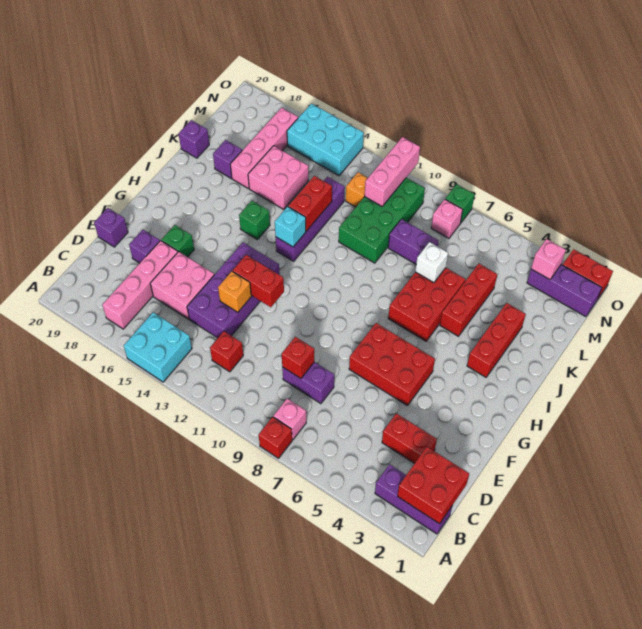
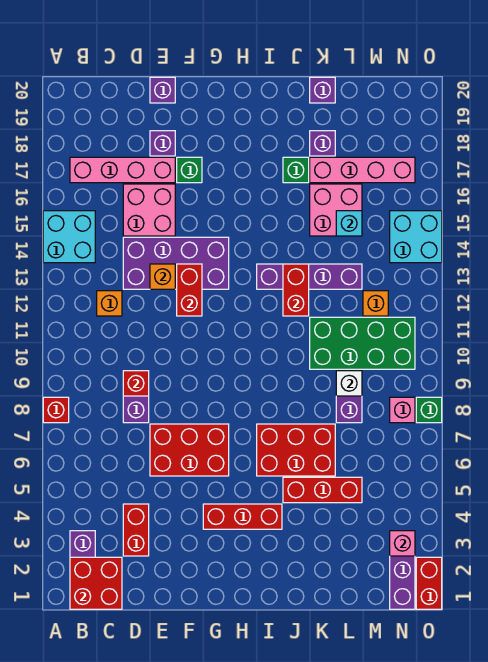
pink 1x1 brick [273,399,306,440] -> none
red 1x1 brick [210,331,243,372] -> orange 1x1 brick [97,291,122,316]
red 2x3 brick [349,323,435,406] -> red 2x3 brick turned to [150,424,229,476]
red 1x3 brick [467,303,526,377] -> red 1x3 brick moved to [203,504,282,529]
cyan 1x1 brick [275,207,306,247] -> cyan 1x1 brick moved to [336,211,362,236]
green 1x1 brick [239,201,270,239] -> green 1x1 brick moved to [283,157,309,183]
red 1x2 brick [288,176,332,231] -> red 1x2 brick turned to [283,264,309,316]
white 1x1 brick [415,242,448,283] -> white 1x1 brick moved to [336,371,362,396]
pink 1x3 brick [365,137,420,206] -> none
cyan 2x3 brick [287,104,364,175] -> cyan 2x2 brick [390,211,442,263]

